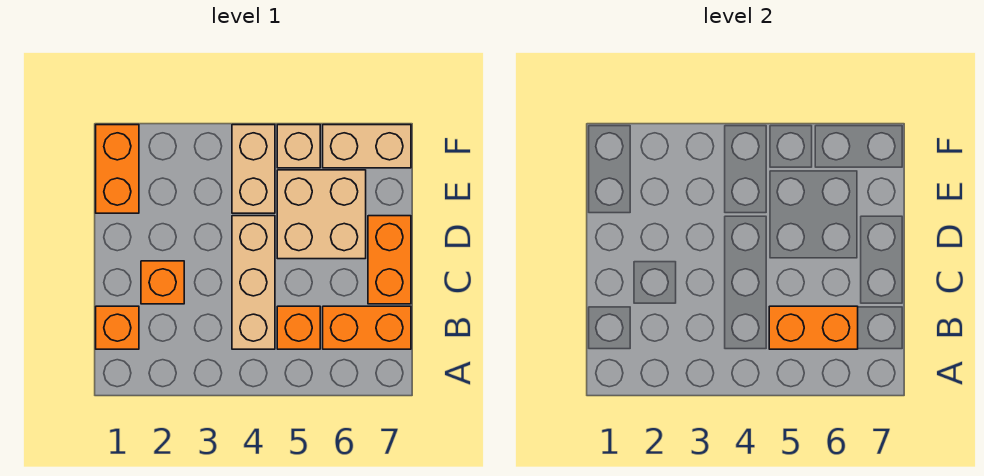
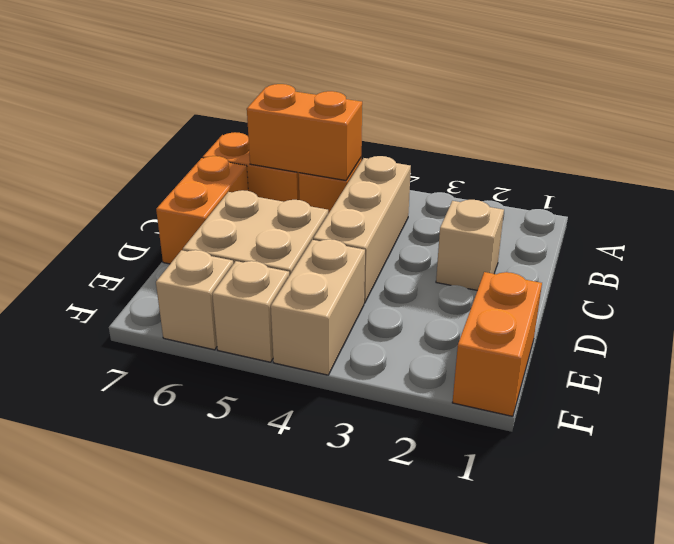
orange 1x1 brick [96,306,139,349] -> none
orange 1x1 brick [141,261,184,304] -> tan 1x1 brick [436,200,504,290]
tan 1x2 brick [323,125,411,168] -> tan 1x1 brick [156,250,233,350]

